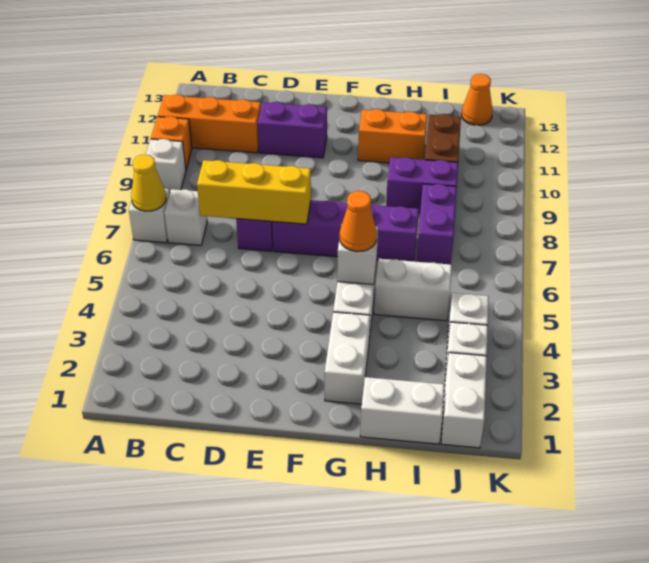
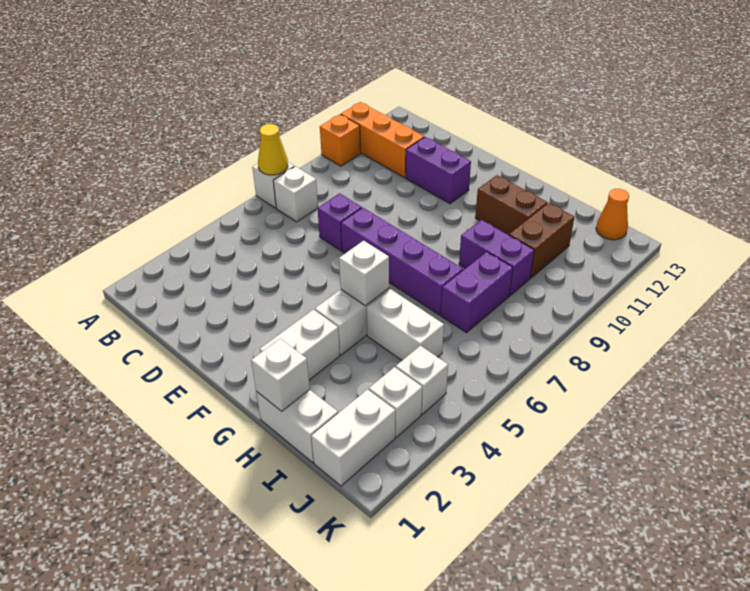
white 1x1 brick [146,139,186,191] -> white 1x1 brick moved to [251,339,310,411]
yellow 1x3 brick [197,160,311,224] -> none
orange 1x1 cone [340,191,377,252] -> none
orange 1x2 brick [358,109,427,163] -> brown 1x2 brick [475,175,547,235]

